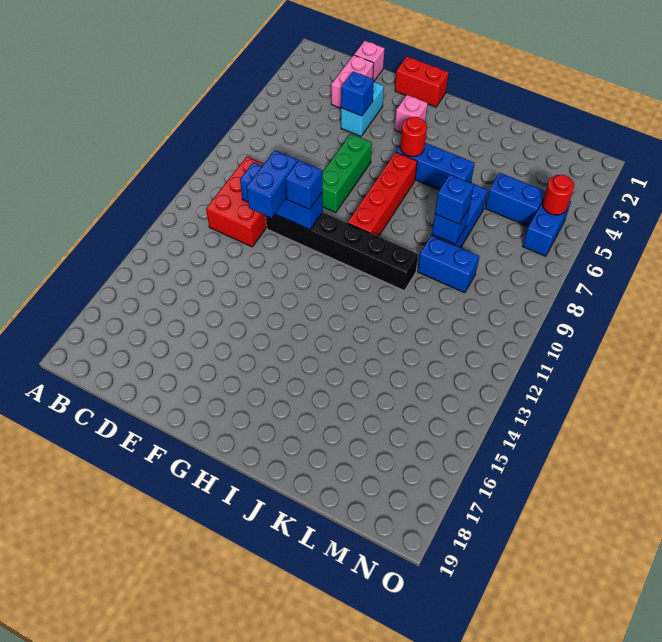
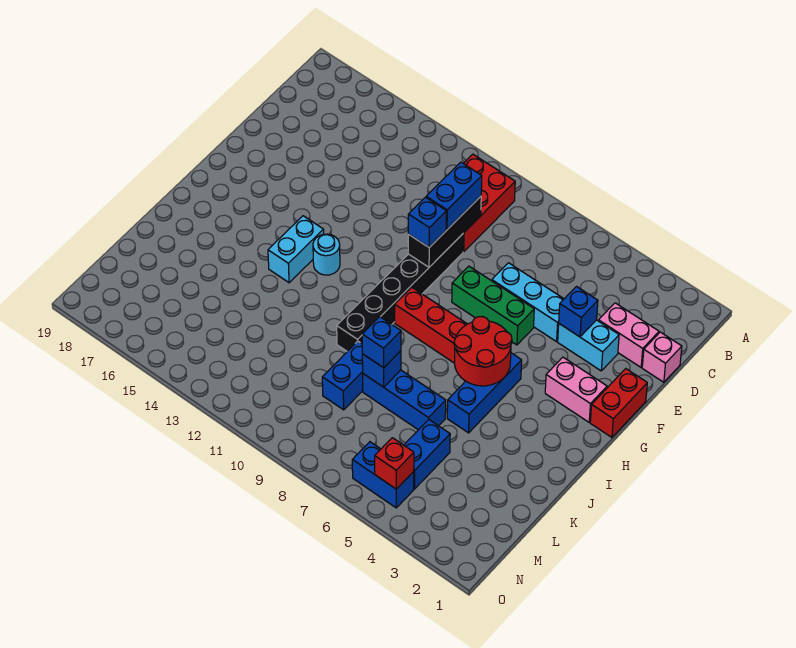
red 2x3 brick [206,157,267,247] -> red 2x3 brick turned to [463,154,515,252]
blue 1x3 brick [240,162,323,230] -> black 1x3 brick [408,196,481,267]
none -> cyan 1x3 brick [492,263,564,342]
blue 1x2 brick [247,150,298,218] -> blue 1x2 brick turned to [426,162,482,230]
pink 1x1 brick [395,95,428,133] -> pink 1x2 brick [545,357,607,422]
red 1x1 round brick [400,117,427,157] -> red 2x2 round brick [454,316,512,386]
none -> cyan 1x1 round brick [313,234,340,275]
none -> cyan 1x2 brick [268,216,324,283]
red 1x1 round brick [542,175,574,215] -> red 1x1 brick [375,438,414,489]

